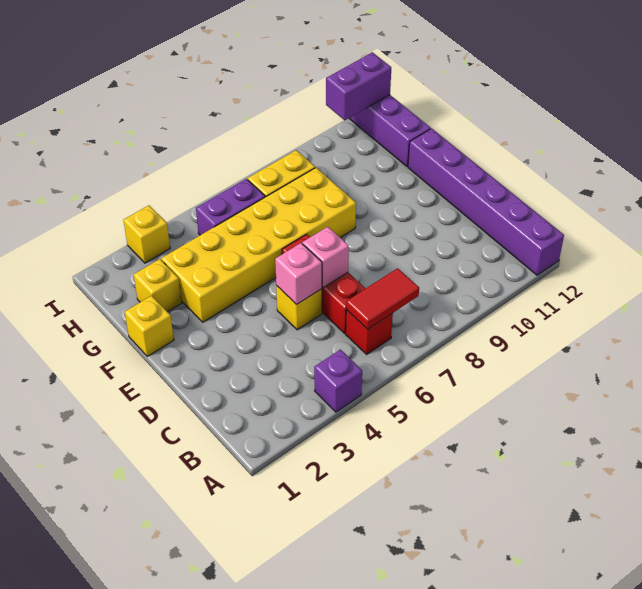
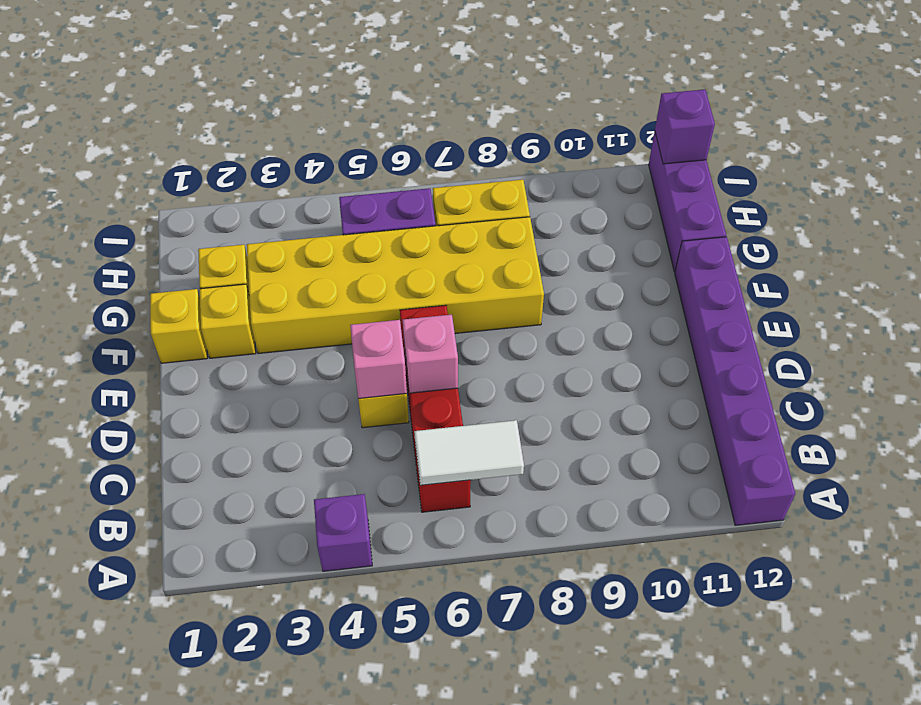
red 1x2 tile [346,268,419,329] -> white 1x2 tile [414,420,524,485]
yellow 1x1 brick [124,205,170,263] -> yellow 1x1 brick moved to [200,284,256,358]
purple 1x2 brick [326,52,391,120] -> purple 1x1 brick [655,89,715,164]

